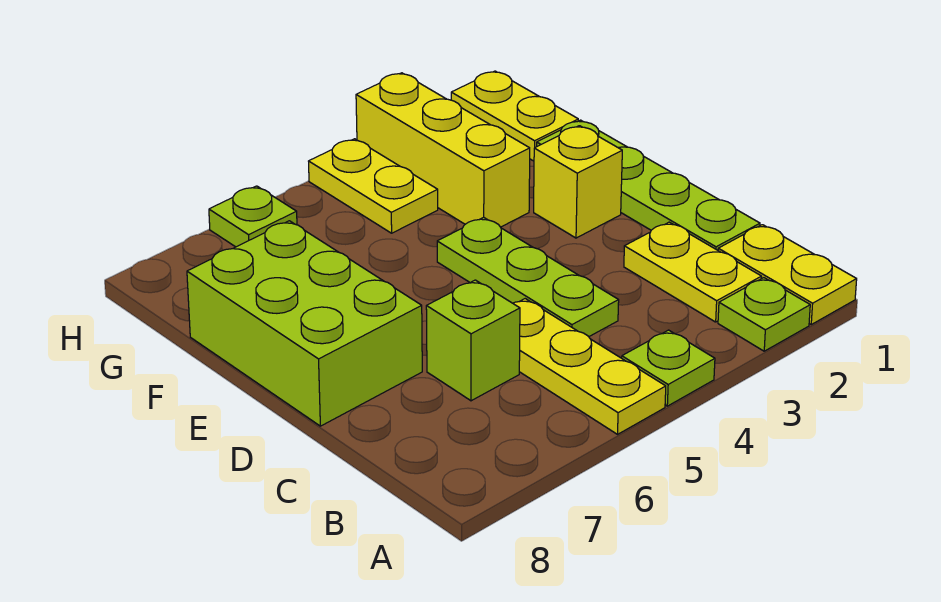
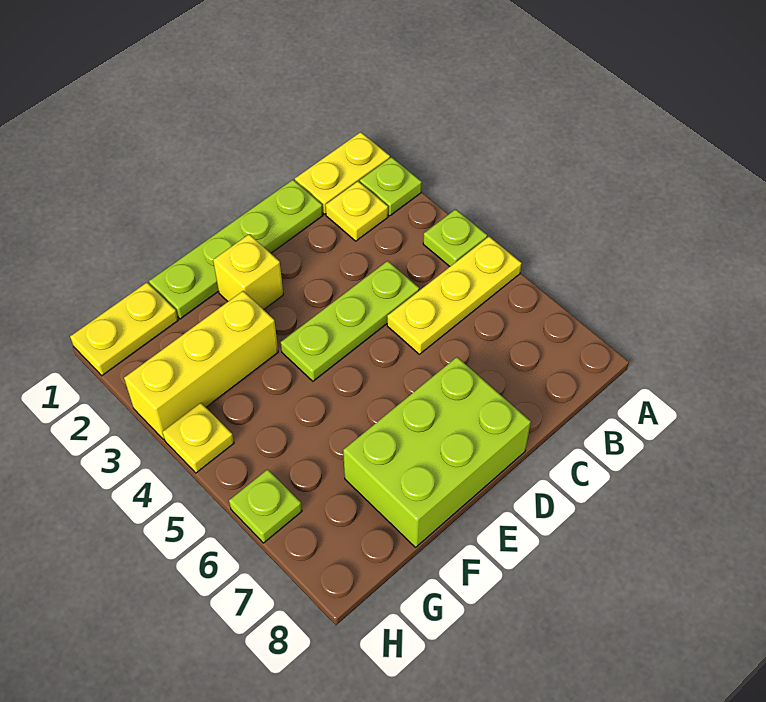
yellow 1x2 plate [624,222,762,322] -> yellow 1x1 plate [325,181,388,241]
lime 1x1 brick [426,280,520,401] -> none
yellow 1x2 plate [309,139,438,233] -> yellow 1x1 plate [163,403,234,473]

